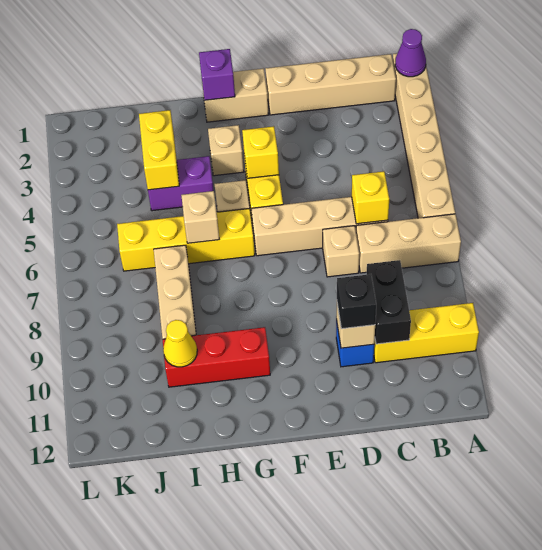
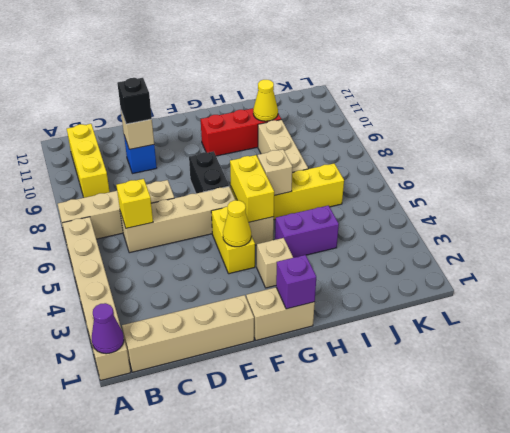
yellow 1x3 brick [374,303,479,363] -> yellow 1x3 brick turned to [67,124,110,198]
black 1x2 brick [367,260,411,344] -> black 1x2 brick moved to [189,151,229,193]
yellow 1x1 brick [242,126,279,178] -> yellow 1x1 cone [223,200,251,247]
yellow 1x2 brick [139,110,179,190] -> yellow 1x2 brick moved to [230,155,275,222]

